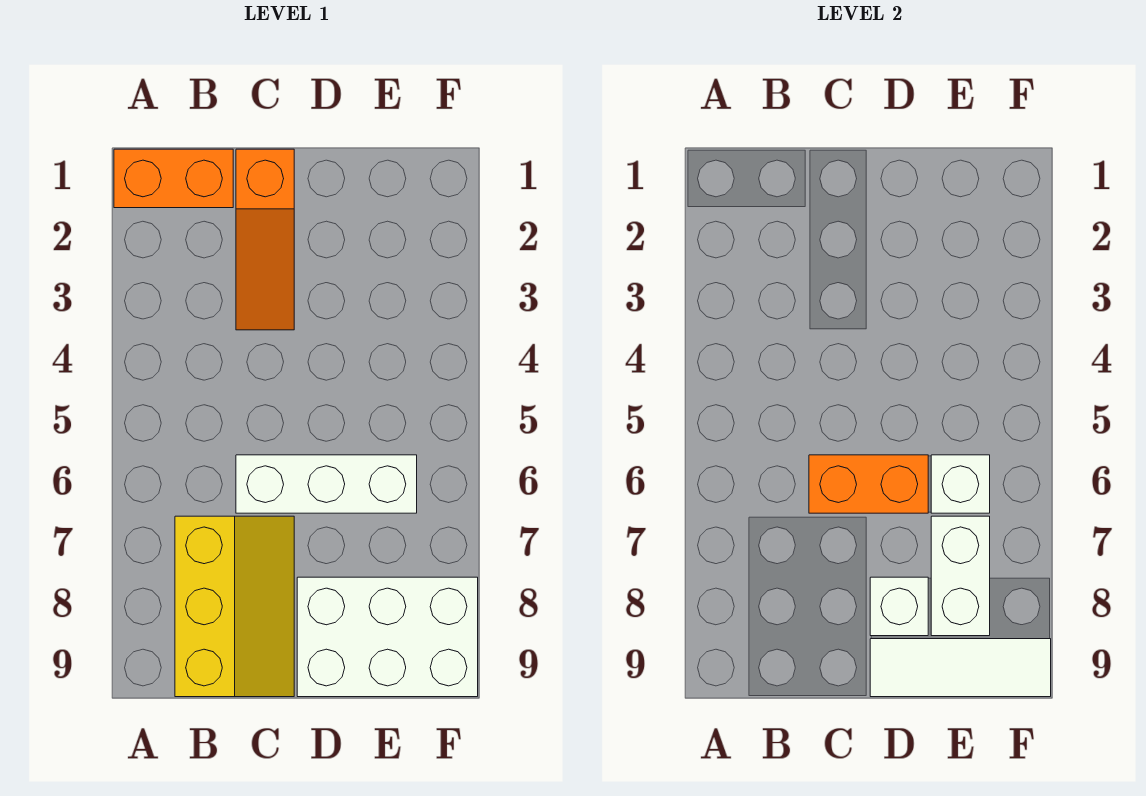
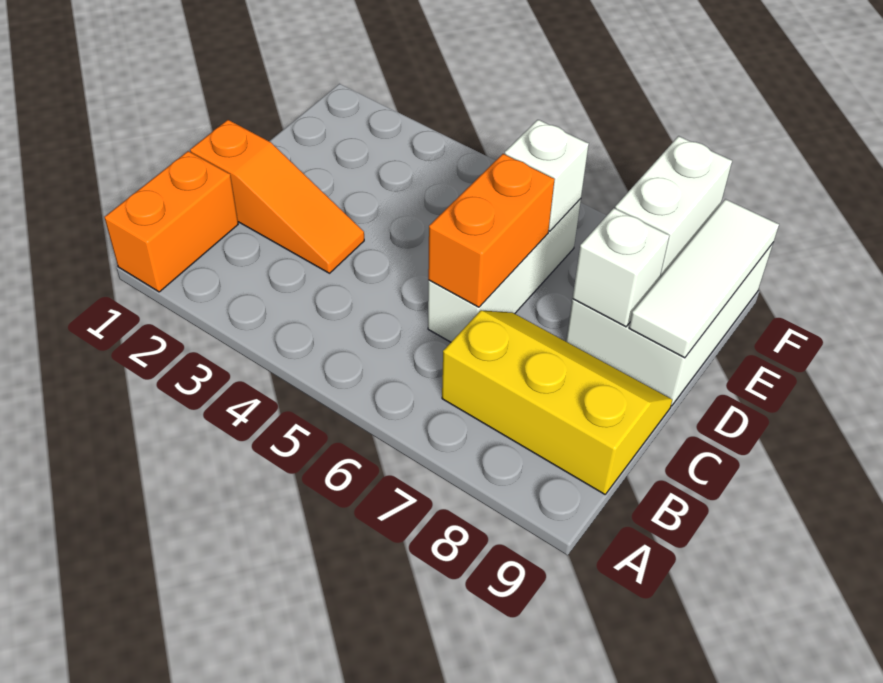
white 1x2 brick [931,516,990,636] -> white 1x2 brick turned to [615,136,732,278]

